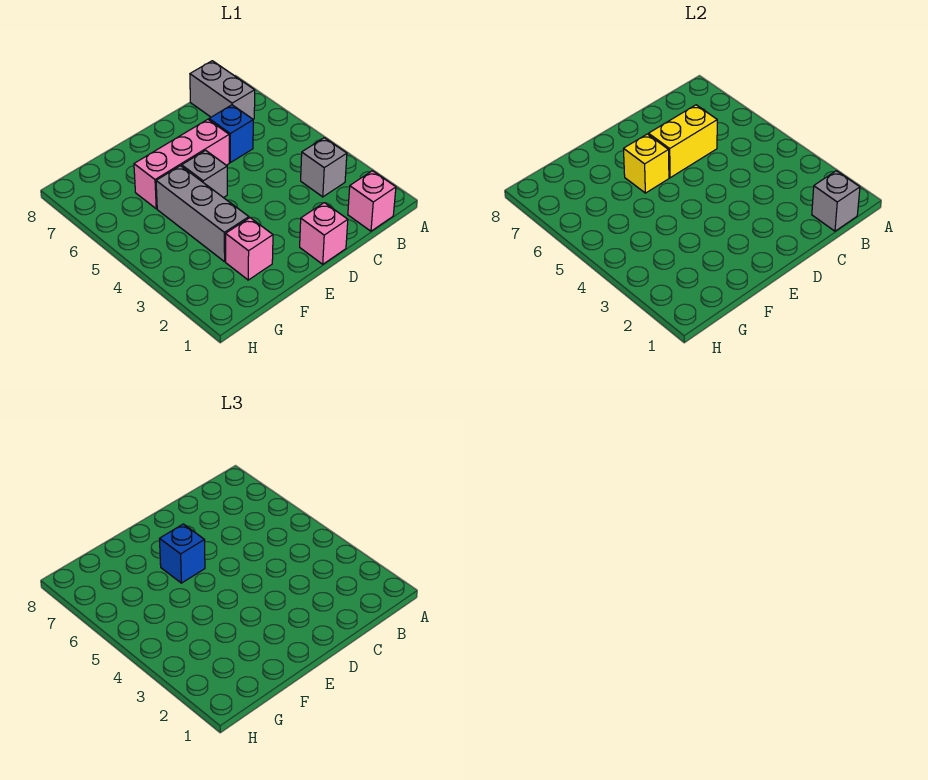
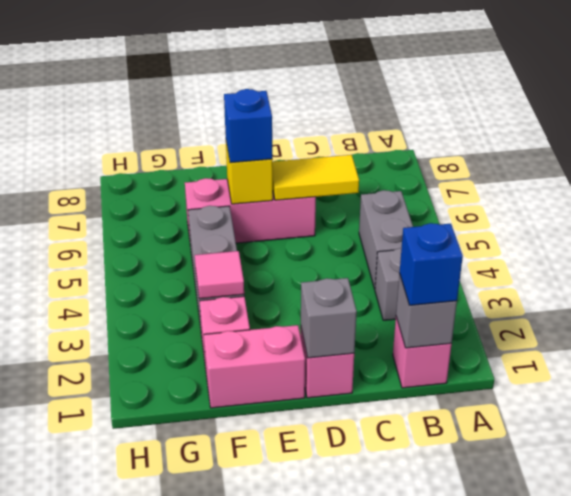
grey 1x2 brick [190,61,255,119] -> grey 1x2 brick moved to [359,190,413,289]
blue 1x1 brick [209,105,253,163] -> blue 1x1 brick moved to [400,223,463,305]
yellow 1x2 brick [649,105,717,178] -> yellow 1x2 tile [272,155,359,200]
none -> pink 1x2 brick [204,325,305,408]
grey 1x1 brick [182,150,227,198] -> grey 1x1 brick moved to [301,278,357,358]
none -> pink 1x1 tile [195,251,244,299]

